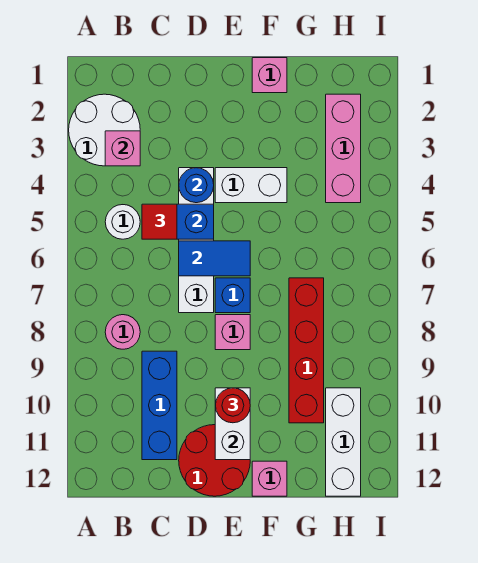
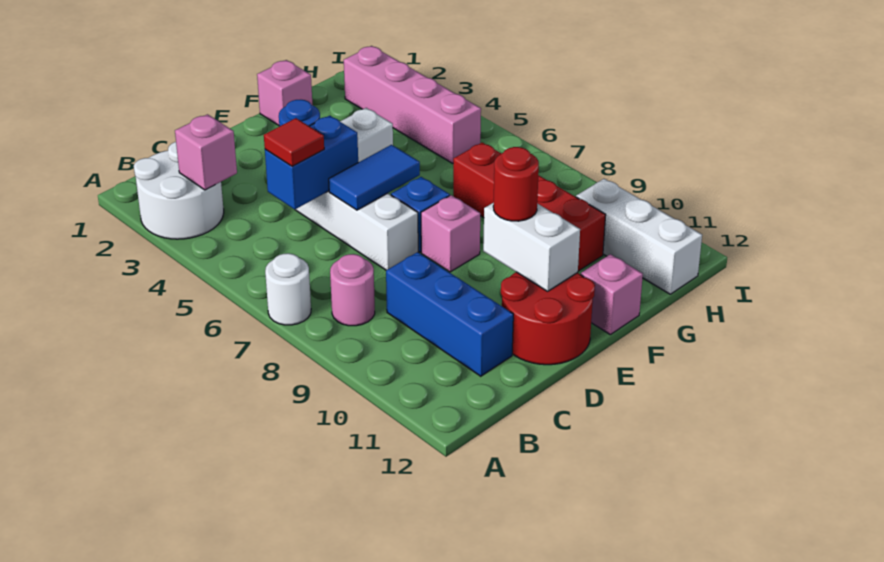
white 1x1 round brick [105,205,140,239] -> white 1x1 round brick moved to [265,253,311,325]
pink 1x3 brick [326,94,361,203] -> pink 1x4 brick [344,46,481,163]

